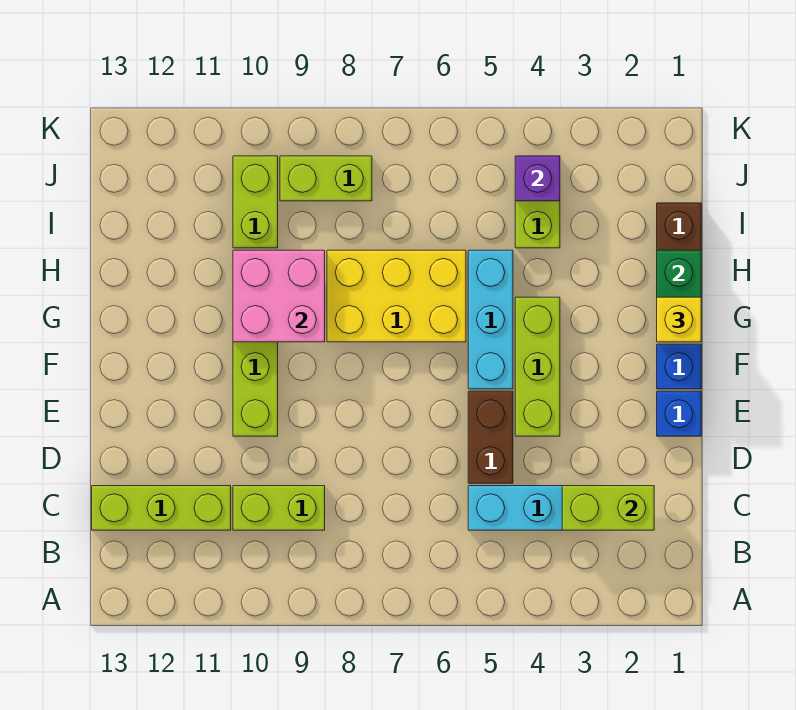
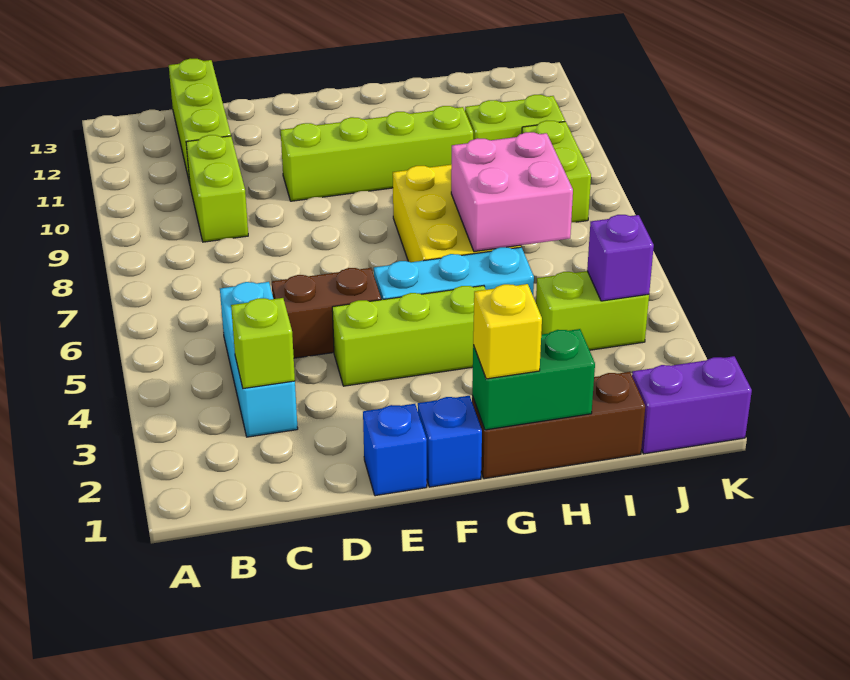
lime 1x2 brick [562,486,654,530] -> lime 1x1 brick [231,298,295,389]
pink 2x2 brick [233,250,325,342] -> pink 2x2 brick moved to [451,132,573,252]
none -> purple 1x2 brick [632,356,752,454]

